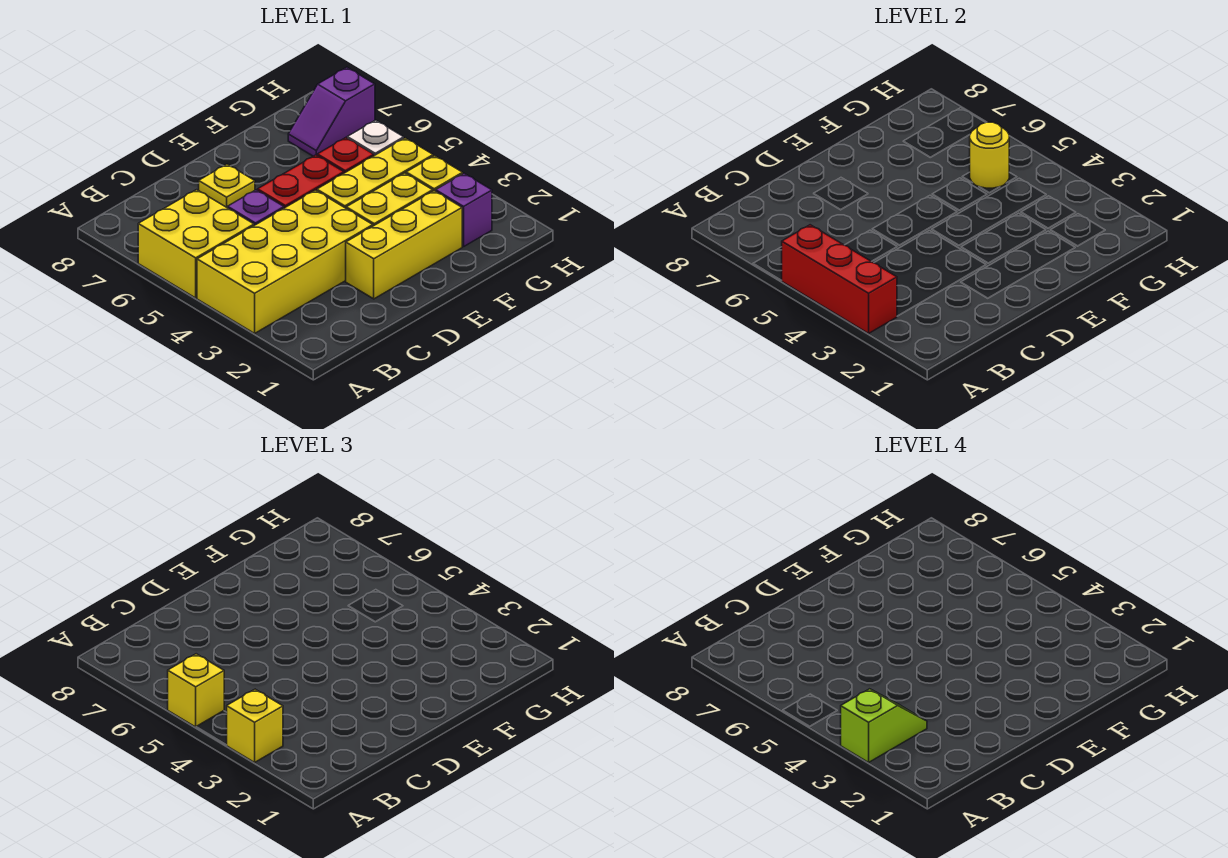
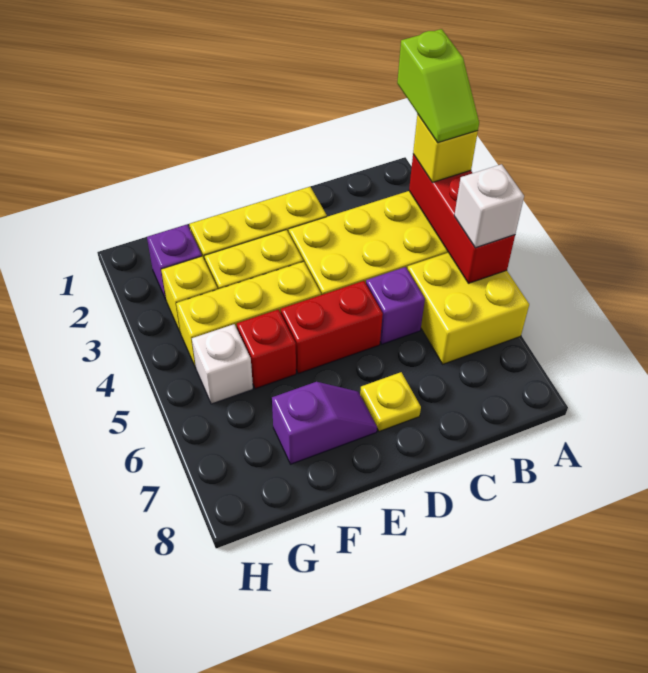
lime 1x2 slope [841,689,927,762] -> lime 1x2 slope turned to [397,29,479,143]
yellow 1x1 brick [168,654,224,727] -> white 1x1 brick [454,164,524,248]
yellow 1x1 round brick [970,122,1009,188] -> none
purple 1x2 slope [288,67,375,156] -> purple 1x2 slope moved to [272,382,377,464]

